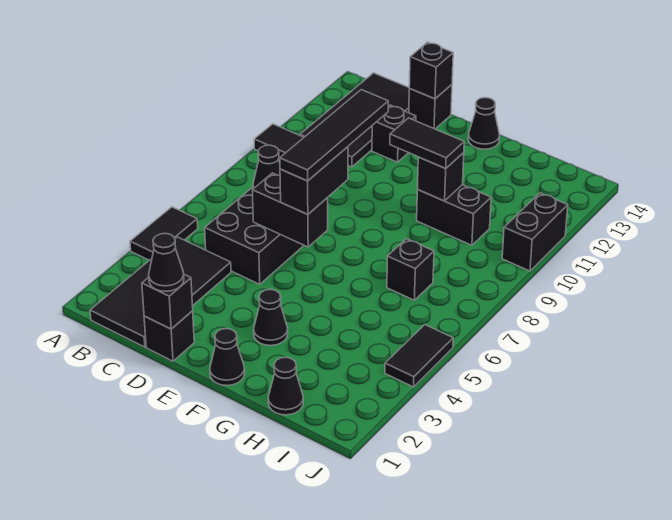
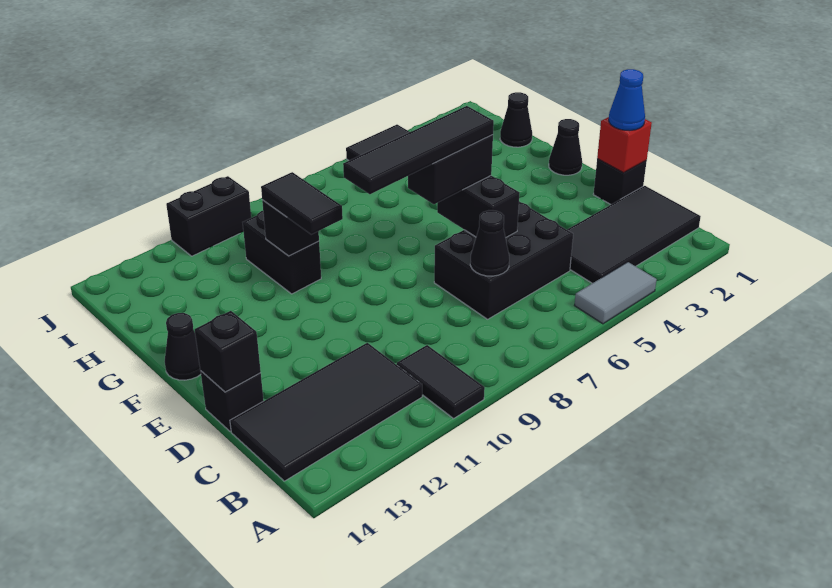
black 1x2 tile [130,207,198,260] -> grey 1x2 tile [574,262,657,324]
black 1x1 brick [142,275,193,329] -> red 1x1 brick [597,117,652,173]
black 1x1 cone [149,233,184,291] -> blue 1x1 cone [609,69,645,131]
black 1x1 brick [372,105,416,162] -> none
black 1x1 cone [254,289,288,346] -> none
black 1x1 brick [387,239,434,300] -> none

